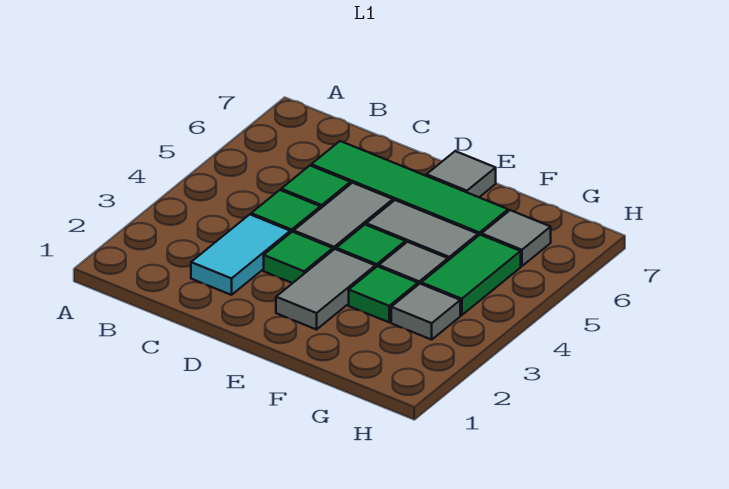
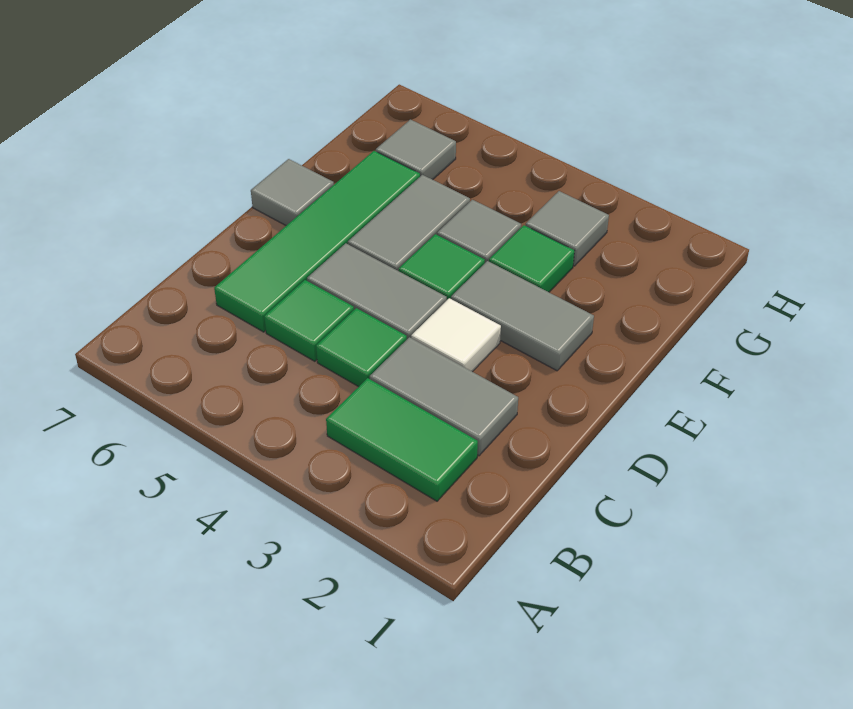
cyan 1x2 tile [191,215,290,295] -> grey 1x2 tile [370,337,518,456]
green 1x1 tile [264,232,333,283] -> white 1x1 tile [411,298,501,372]
green 1x2 tile [421,235,521,315] -> green 1x2 tile moved to [326,378,478,501]

